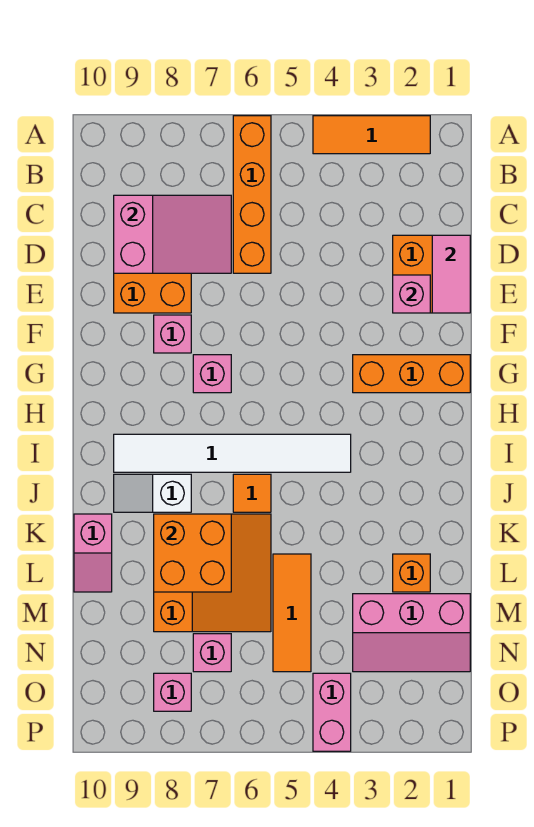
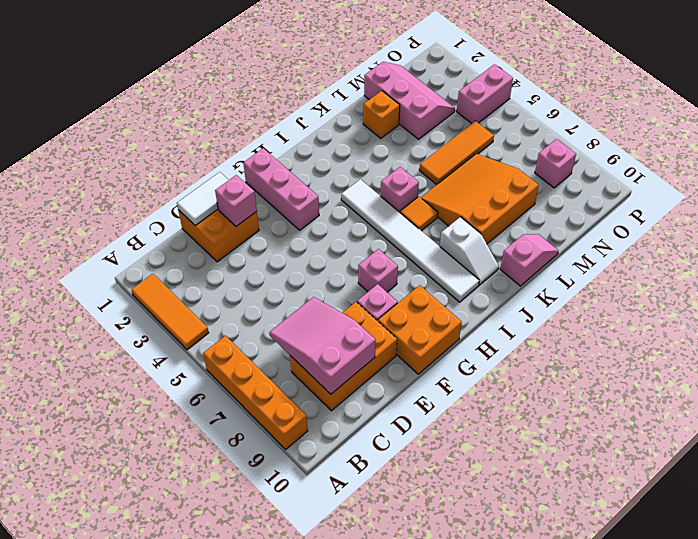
orange 1x4 brick [233,116,271,273] -> orange 1x4 brick turned to [203,336,308,449]
pink 1x2 tile [432,235,470,313] -> white 1x2 tile [177,172,228,226]
orange 1x3 brick [353,355,470,393] -> pink 1x3 brick [243,148,319,230]
orange 2x2 brick [154,514,231,592] -> orange 2x2 brick moved to [378,285,462,374]
pink 1x1 brick [193,634,231,672] -> pink 1x1 brick moved to [381,167,419,212]

